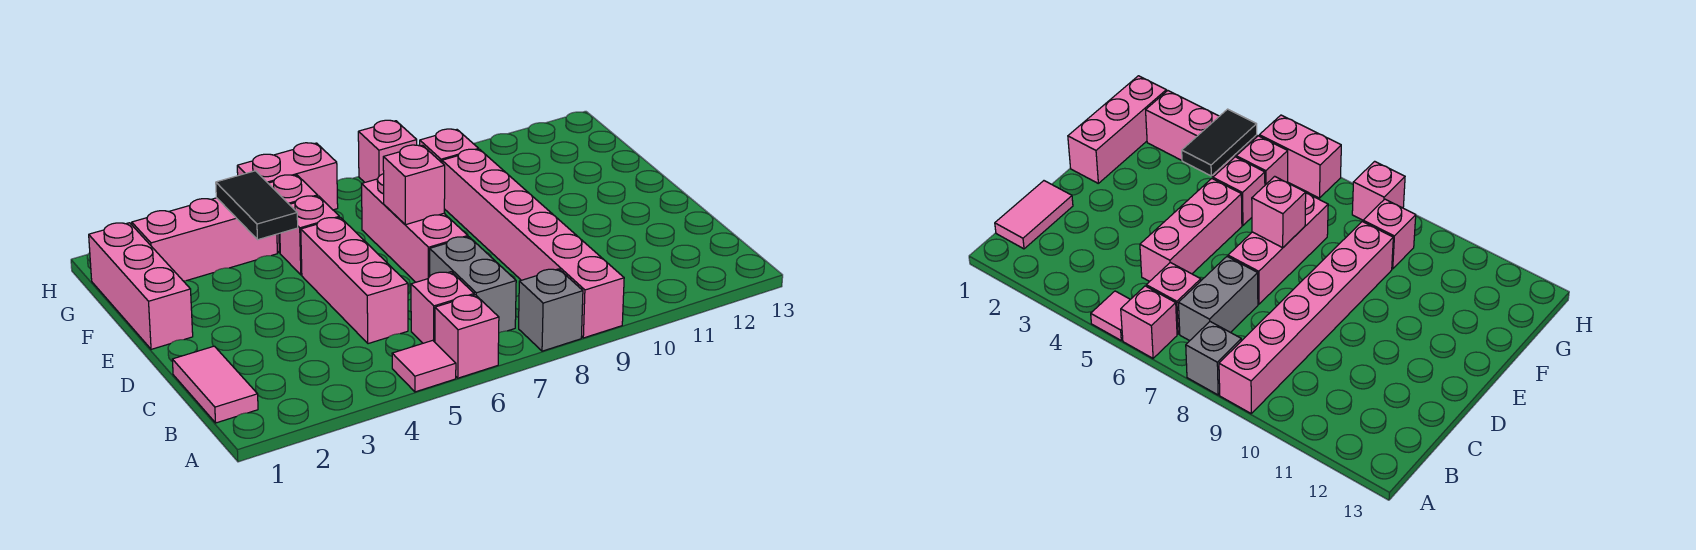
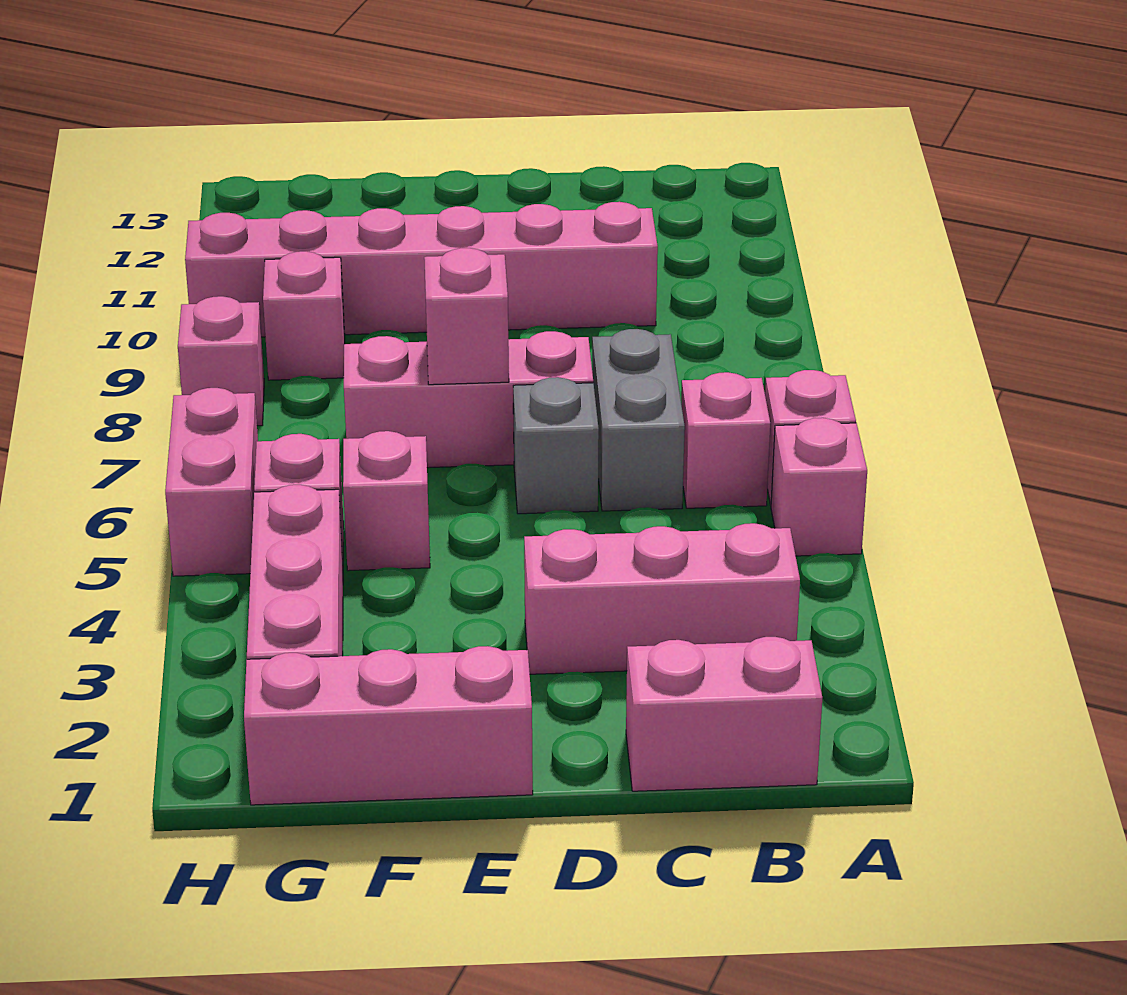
pink 1x1 tile [392,340,456,392] -> pink 1x1 brick [771,418,867,556]
grey 1x1 brick [519,269,583,351] -> grey 1x1 brick moved to [513,377,599,514]
pink 1x6 brick [442,149,624,338] -> pink 1x6 brick moved to [185,202,658,337]
pink 1x2 tile [172,346,258,423] -> pink 1x2 brick [626,637,822,791]
grey 1x2 brick [430,237,516,333] -> grey 1x2 brick turned to [592,329,685,511]
pink 1x3 brick [301,217,408,344] -> pink 1x3 brick moved to [524,523,800,674]
black 1x2 tile [216,171,298,240] -> none

